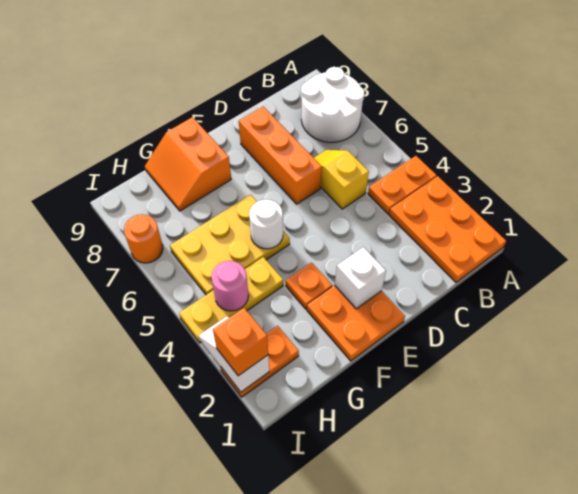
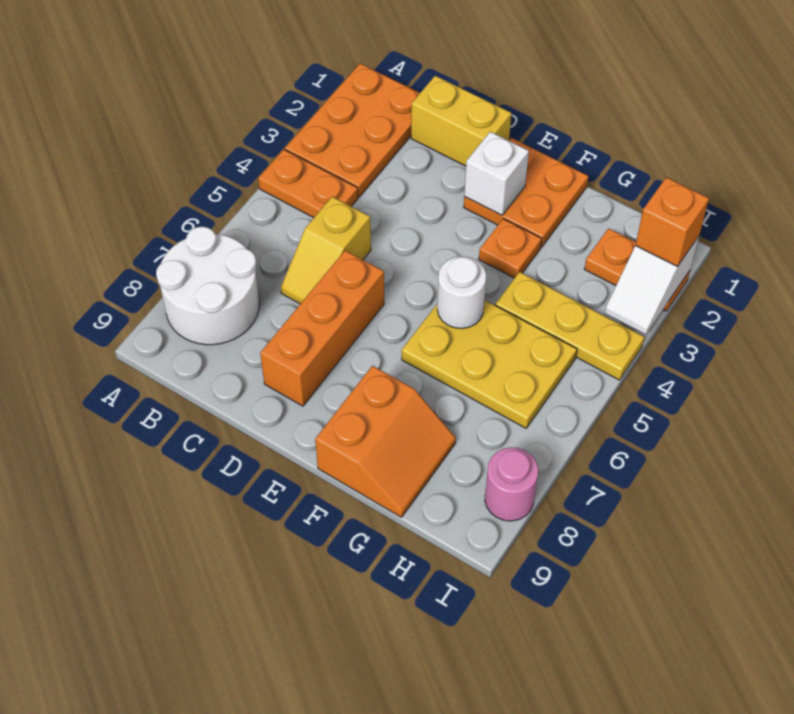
none -> yellow 1x2 brick [411,76,511,166]
pink 1x1 round brick [211,261,249,311] -> pink 1x1 round brick moved to [485,448,538,521]
orange 1x1 round brick [124,214,163,263] -> none

